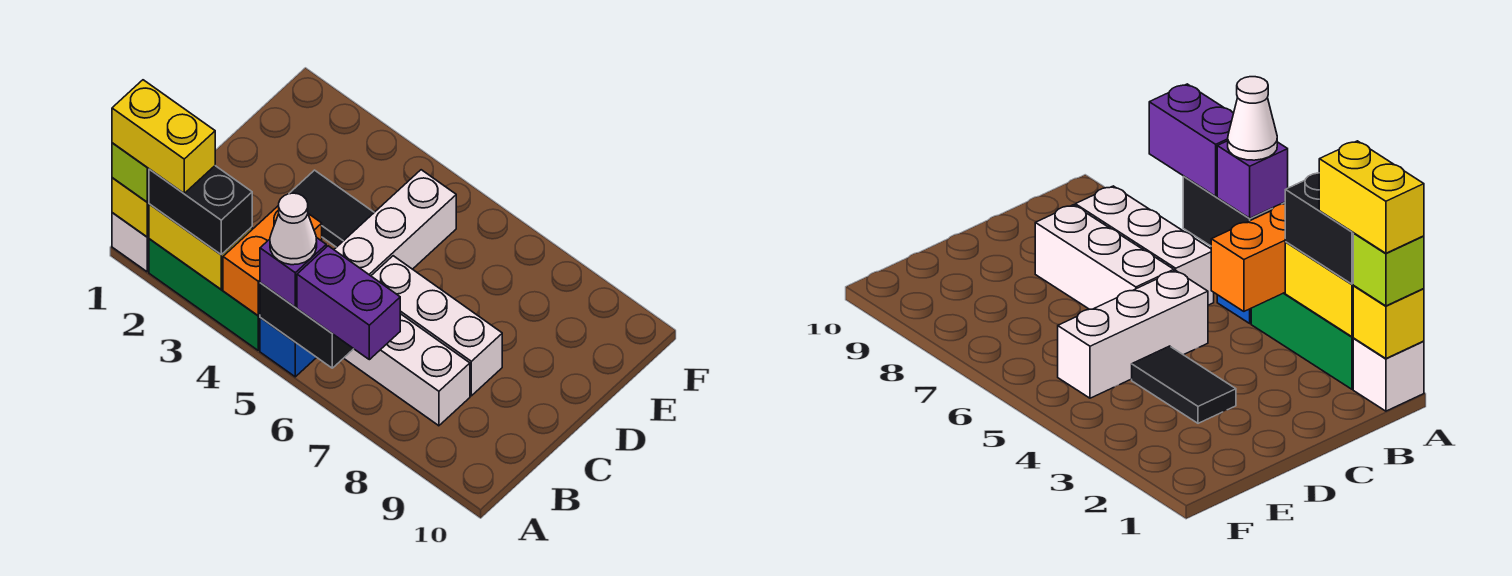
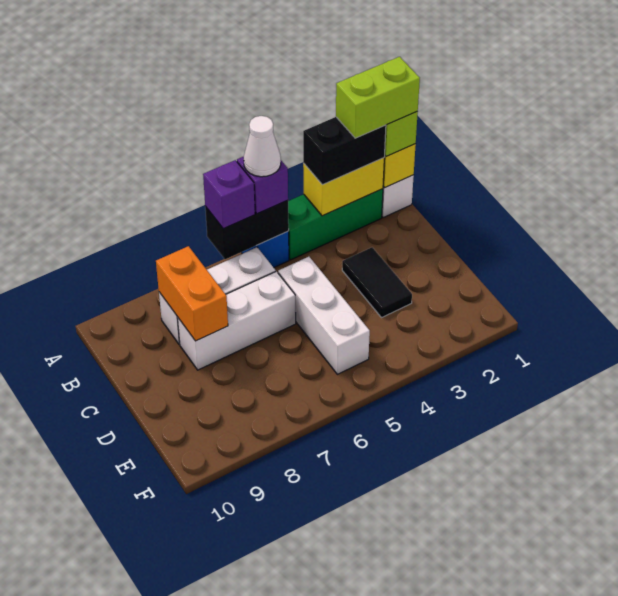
yellow 1x2 brick [112,80,215,193] -> lime 1x2 brick [336,57,420,138]
orange 1x2 brick [223,205,322,316] -> orange 1x2 brick moved to [156,246,228,341]
purple 1x2 brick [297,246,400,360] -> purple 1x1 brick [203,160,255,229]
black 1x2 tile [289,170,374,247] -> black 1x2 tile turned to [342,247,412,317]

